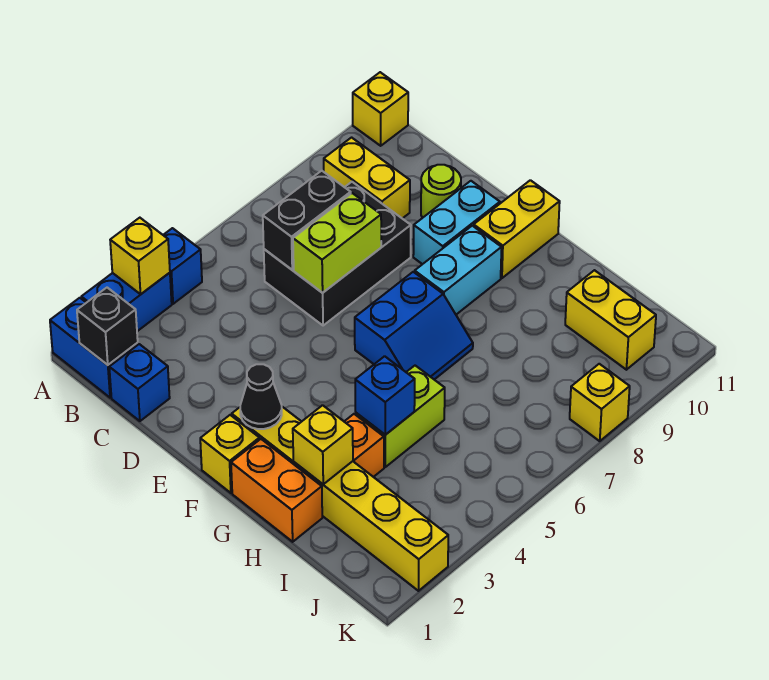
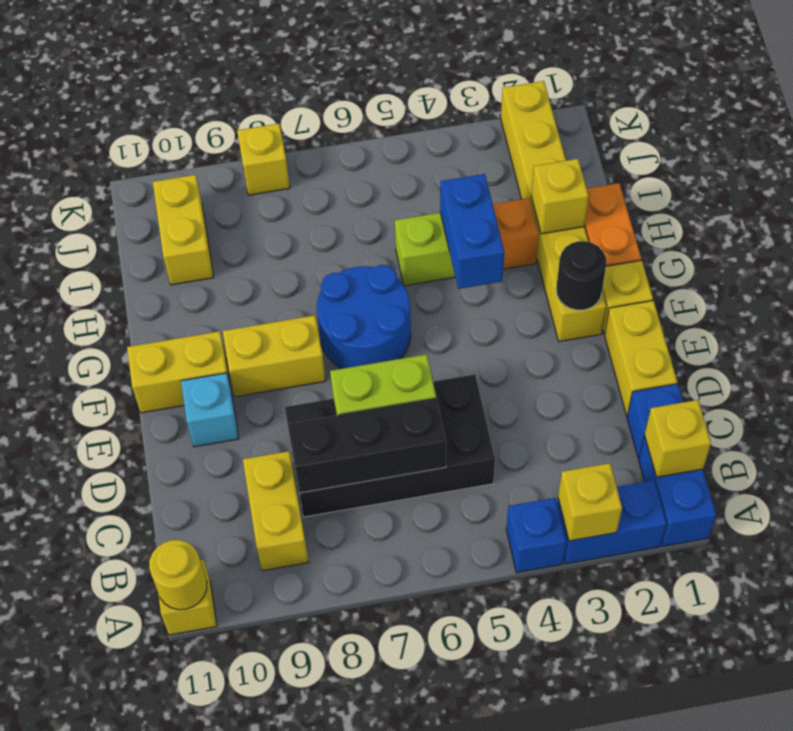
none -> yellow 1x1 round brick [149,540,207,610]
black 1x1 brick [77,288,138,365] -> yellow 1x1 brick [645,400,711,477]
black 2x3 brick [264,182,411,326] -> black 2x4 brick [285,374,495,517]
black 1x2 brick [263,171,351,270] -> black 1x3 brick [288,398,446,493]
none -> yellow 1x2 brick [605,301,677,415]
lime 1x1 round brick [421,165,461,218] -> none
cyan 1x2 brick [413,181,500,264] -> cyan 1x1 brick [181,373,239,447]
black 1x1 cone [240,364,282,429] -> black 1x1 round brick [556,241,606,310]
blue 2x2 slope [355,272,473,380] -> blue 2x2 round brick [317,265,411,369]
cyan 1x2 brick [415,226,502,314] -> yellow 1x2 brick [223,315,326,397]
blue 1x1 brick [355,356,415,435] -> blue 1x2 brick [440,174,504,289]

